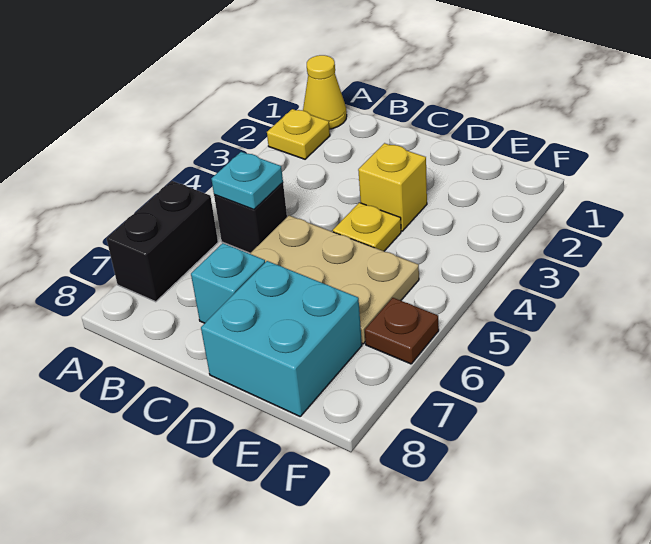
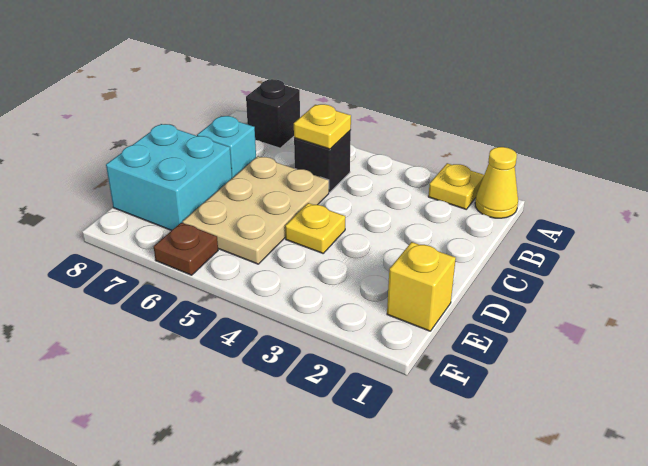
black 1x2 brick [106,181,218,302] -> black 1x1 brick [246,79,300,148]
cyan 1x1 plate [212,152,283,209] -> yellow 1x1 plate [294,104,351,149]
yellow 1x1 brick [358,143,427,231] -> yellow 1x1 brick moved to [387,242,456,331]

